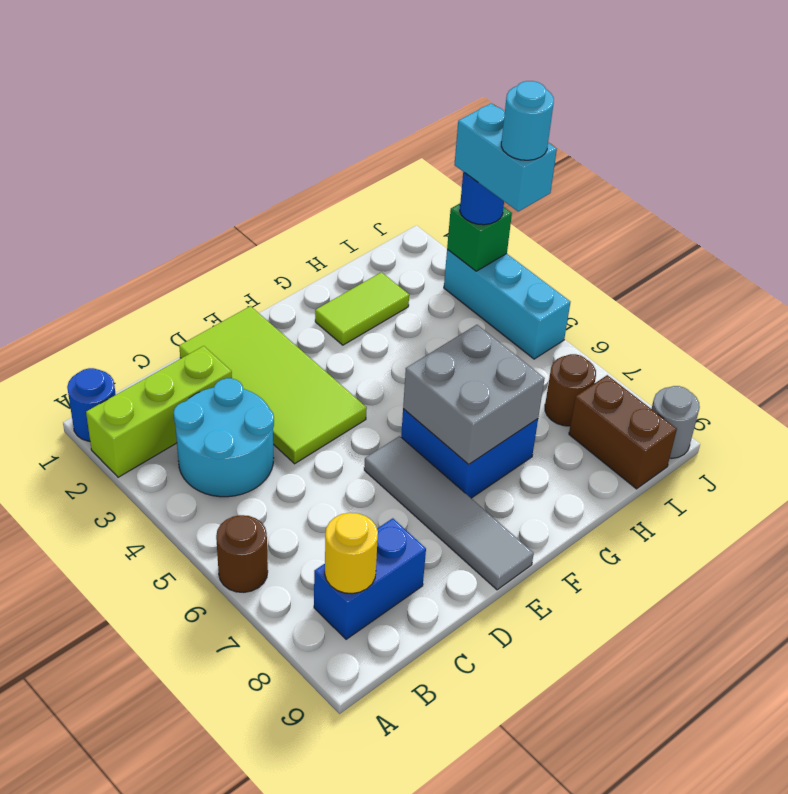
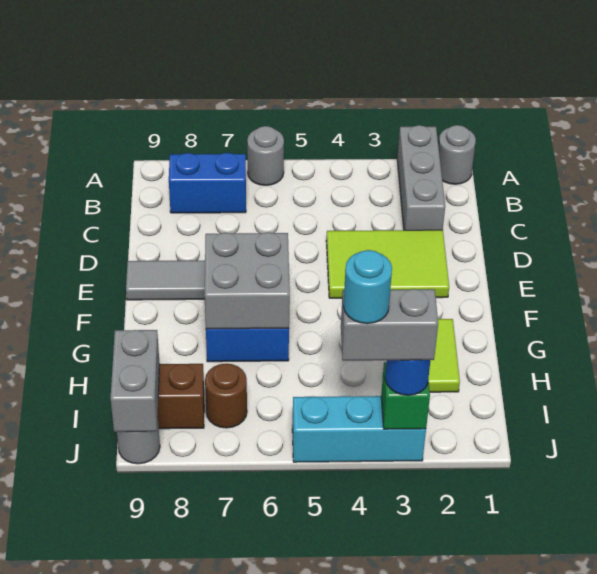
blue 1x1 round brick [67,368,116,441] -> grey 1x1 round brick [439,125,476,184]
lime 1x3 brick [86,346,232,477] -> grey 1x3 brick [397,125,445,230]
brown 1x1 round brick [216,515,268,592] -> grey 1x1 round brick [247,126,284,185]
cyan 2x2 round brick [174,378,274,497] -> none
blue 1x2 brick [314,518,426,639] -> blue 1x2 brick turned to [169,153,246,213]
yellow 1x1 round brick [325,513,378,594] -> none
lime 2x4 tile [179,306,367,464] -> lime 2x3 tile [326,230,449,298]
none -> grey 1x2 brick [110,330,160,432]
cyan 1x2 brick [454,103,557,211] -> grey 1x2 brick [341,289,438,361]

